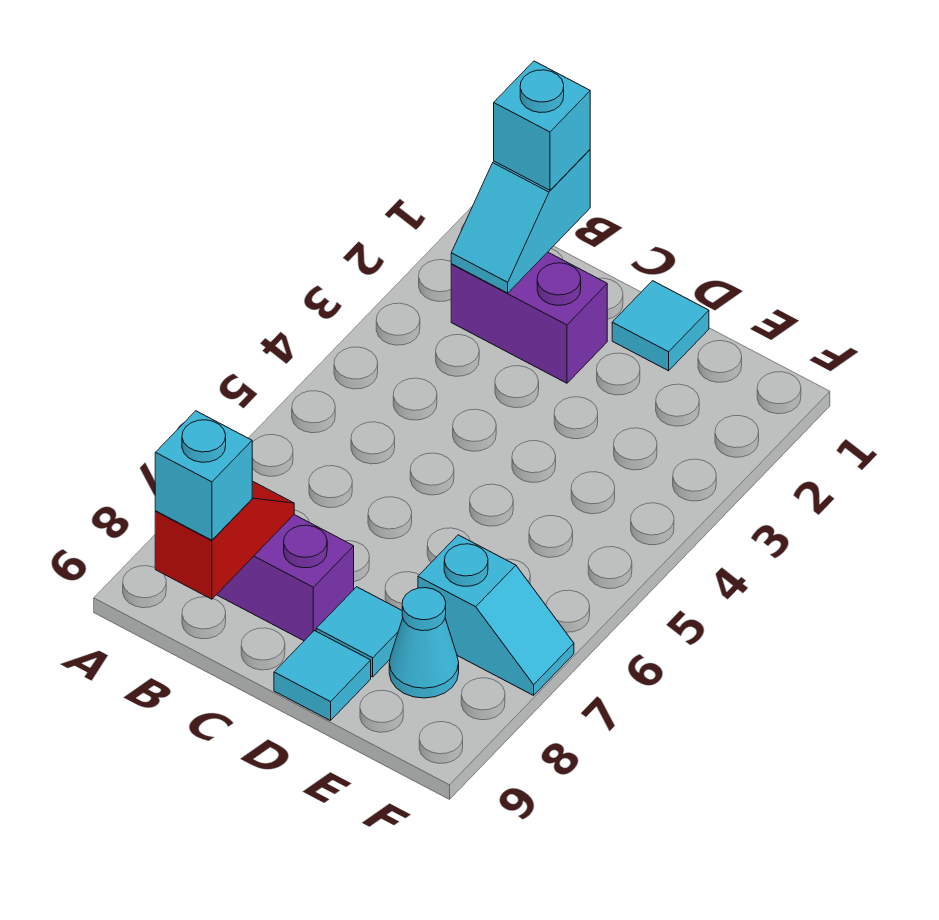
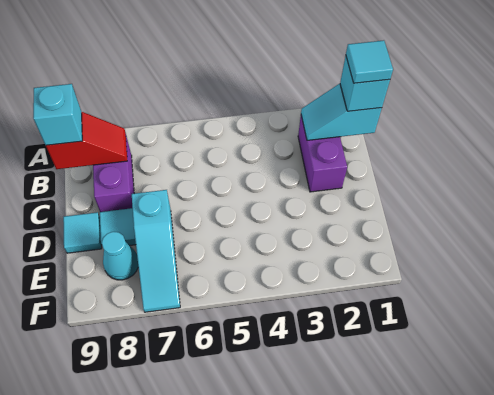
cyan 1x1 tile [612,281,709,371] -> cyan 1x1 tile moved to [346,40,393,83]
cyan 1x2 slope [418,535,574,695] -> cyan 1x3 slope [132,190,180,312]

